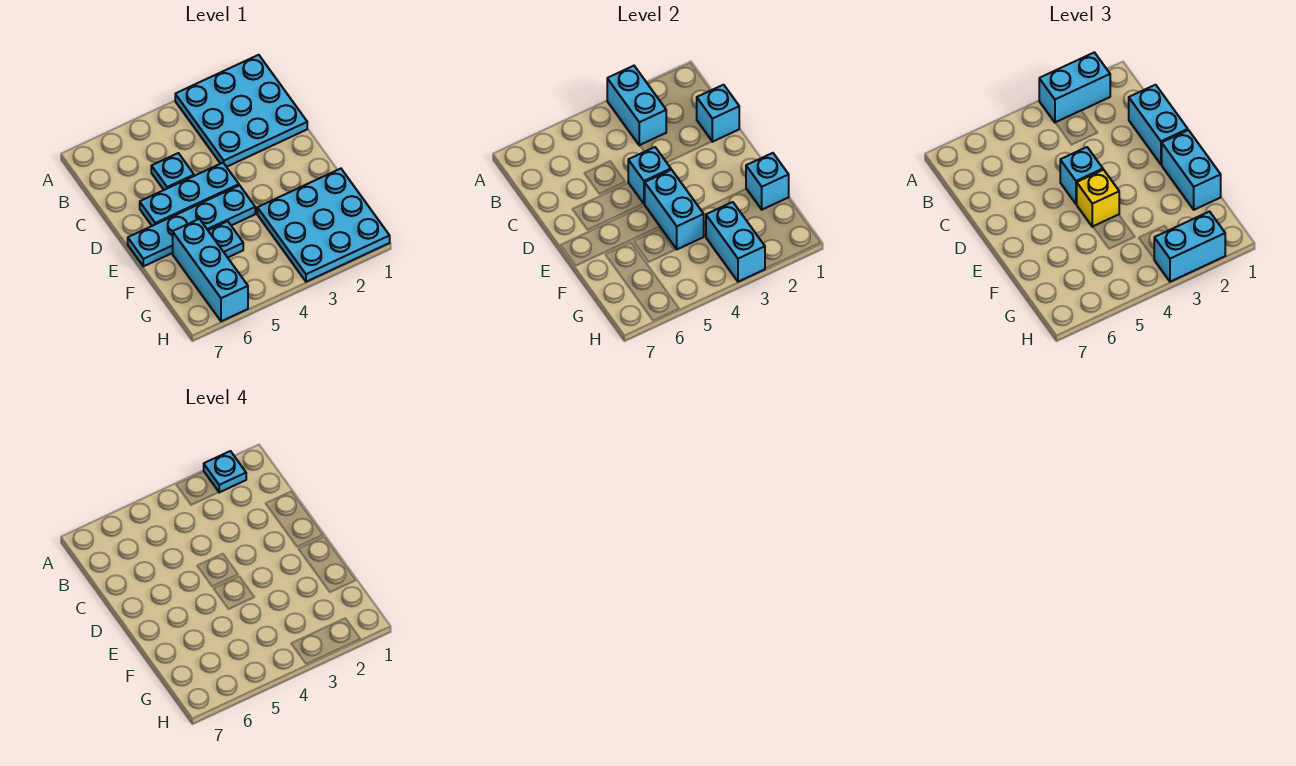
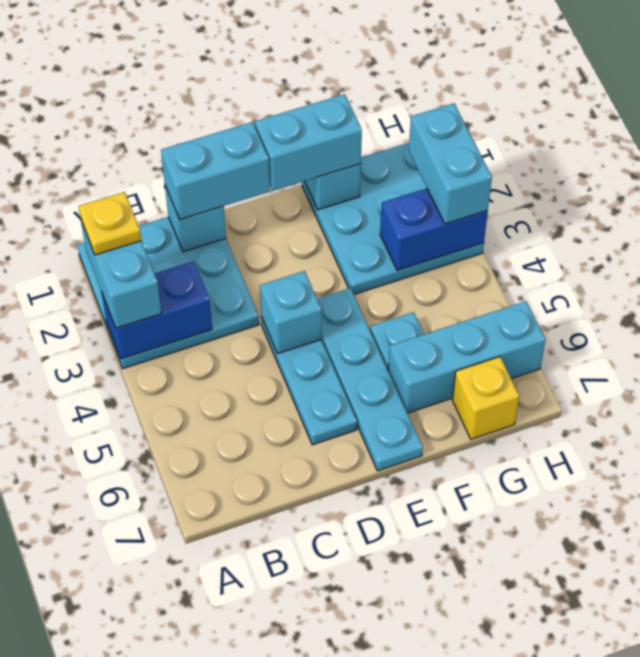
cyan 1x1 plate [204,451,246,492] -> yellow 1x1 plate [78,192,141,255]
cyan 1x2 brick [607,66,666,145] -> blue 1x2 brick [101,261,212,359]
cyan 1x1 plate [151,153,194,190] -> none
cyan 1x1 brick [1060,147,1103,204] -> none
cyan 1x2 brick [645,170,704,249] -> none
yellow 1x1 brick [1077,170,1119,227] -> yellow 1x1 brick moved to [452,357,519,439]
cyan 1x2 brick [706,202,765,282] -> blue 1x2 brick [380,188,488,271]

